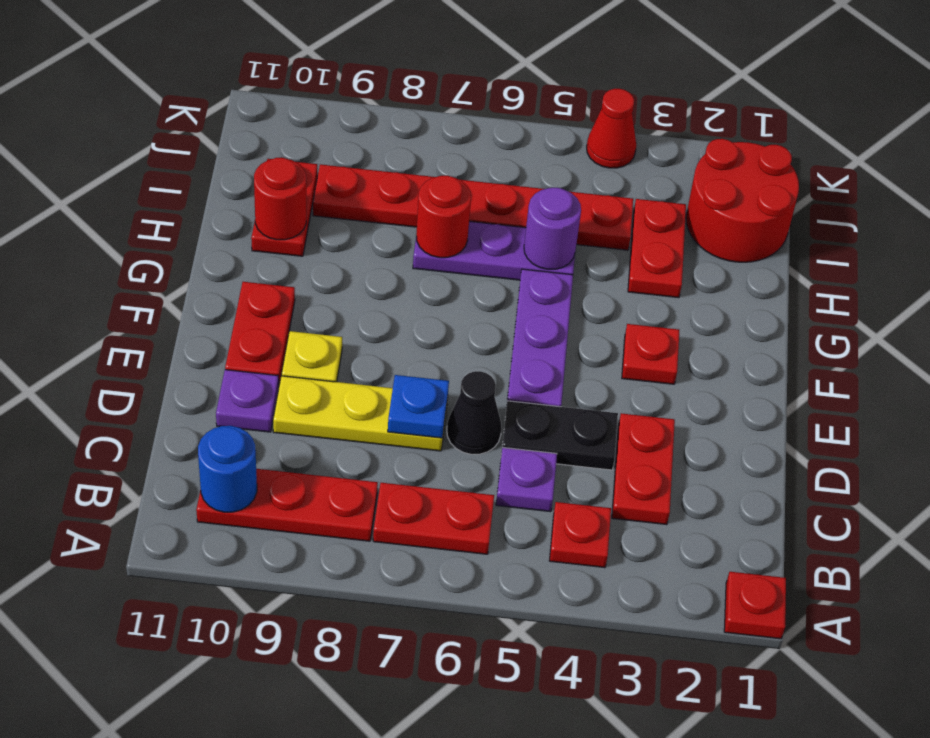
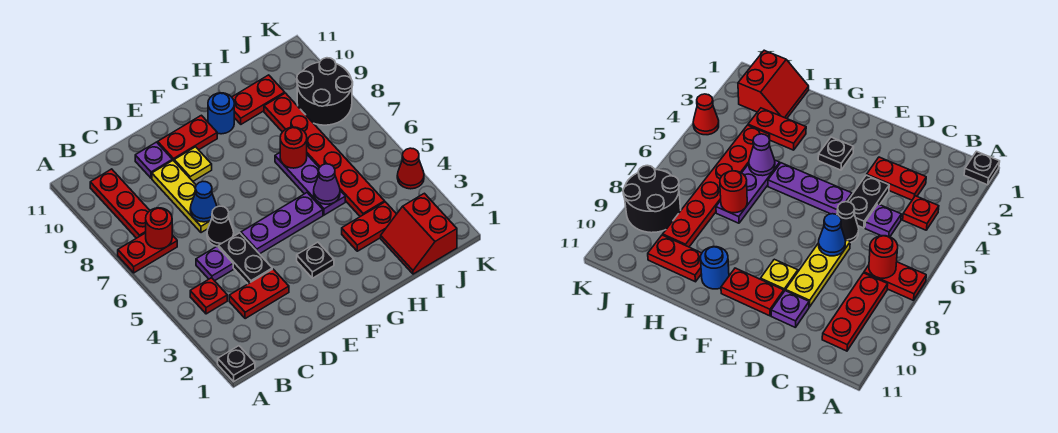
red 1x1 plate [724,572,786,639] -> black 1x1 plate [218,346,255,382]
red 1x2 plate [373,483,494,554] -> red 1x2 plate turned to [118,233,177,273]
blue 1x1 round brick [198,426,257,512] -> blue 1x1 round brick moved to [208,93,234,134]
blue 1x1 plate [388,375,449,438] -> blue 1x1 cone [190,182,217,222]
red 1x1 plate [622,324,679,384] -> black 1x1 plate [297,242,334,278]
purple 1x1 round brick [524,188,581,269] -> purple 1x1 cone [314,164,340,204]
red 1x1 round brick [254,158,306,240] -> red 1x1 round brick moved to [146,208,172,249]
red 2x2 round brick [686,139,799,262] -> red 2x2 slope [381,193,457,274]
none -> black 2x2 round brick [297,58,353,125]

